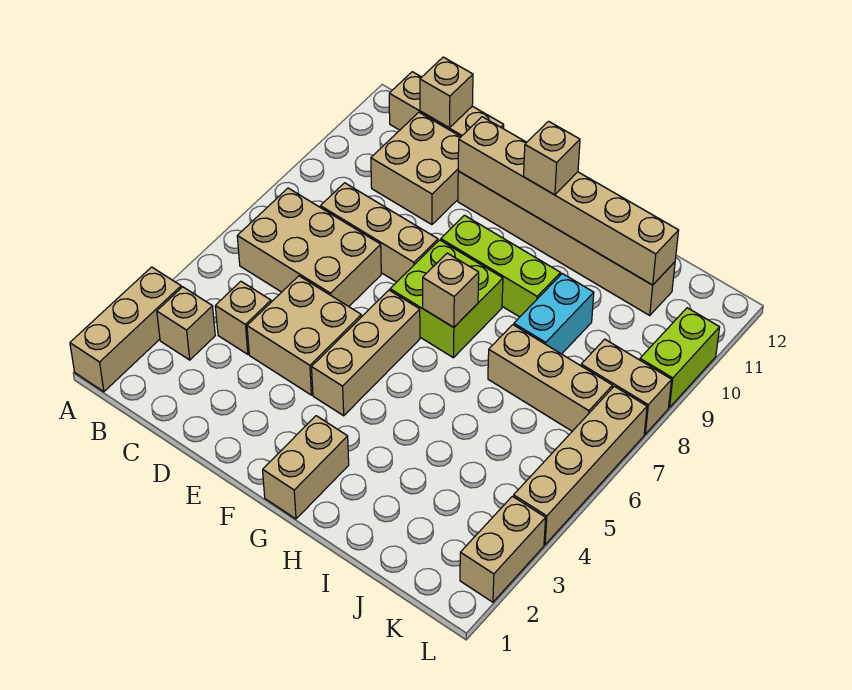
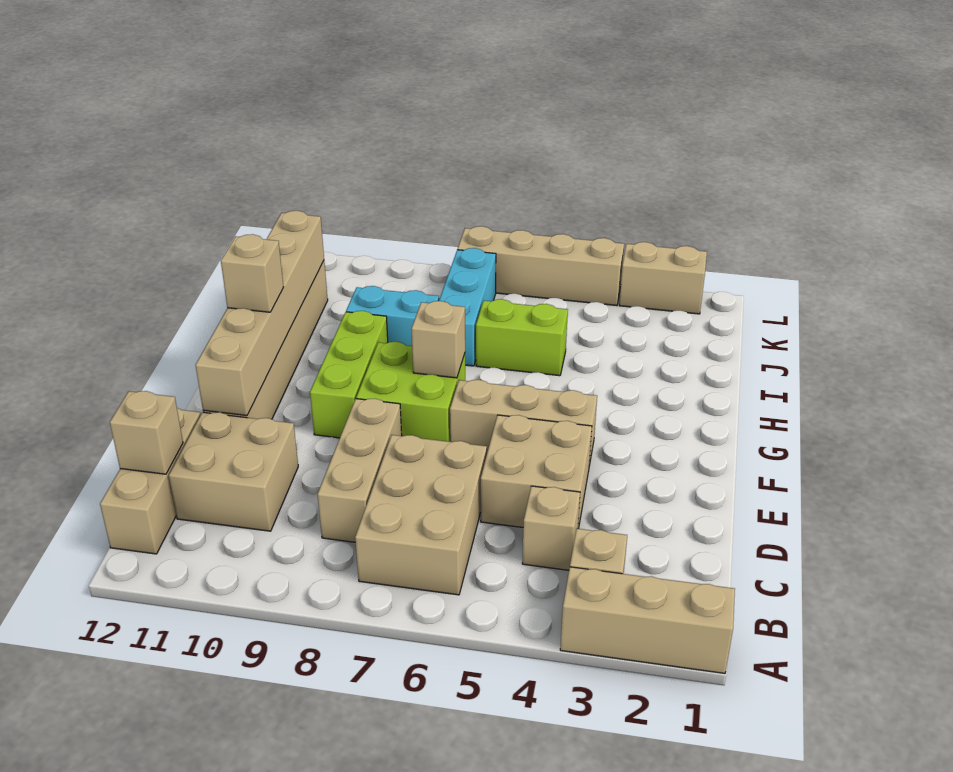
tan 1x2 brick [263,416,349,519] -> none
tan 1x3 brick [488,325,613,431] -> cyan 1x3 brick [439,248,496,366]
tan 1x2 brick [581,339,672,434] -> none
lime 1x2 brick [640,308,720,408] -> lime 1x2 brick moved to [476,299,568,376]

